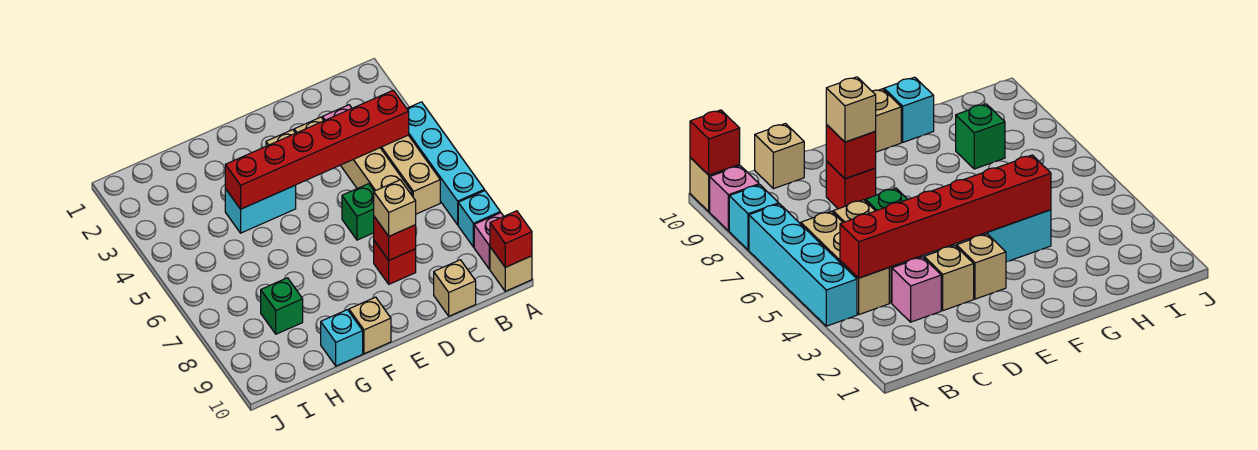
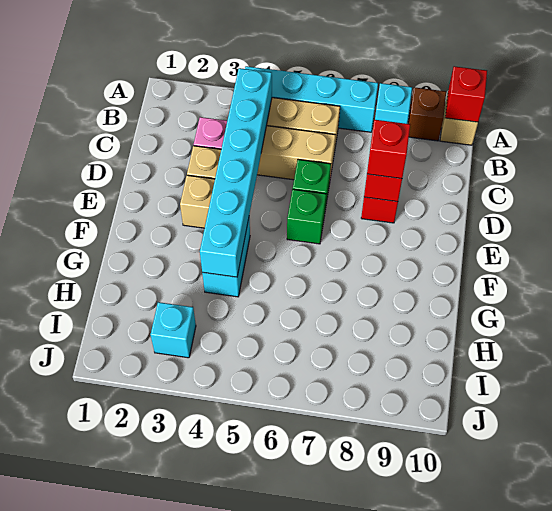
pink 1x1 brick [474,213,504,269] -> brown 1x1 brick [408,87,446,141]
red 1x6 brick [225,90,409,209] -> cyan 1x6 brick [200,68,272,277]
tan 1x1 brick [434,260,476,316] -> none
tan 1x1 brick [374,180,416,236] -> red 1x1 brick [367,120,410,179]
tan 1x1 brick [349,297,391,354] -> none
cyan 1x1 brick [321,310,363,366] -> cyan 1x1 brick moved to [151,302,196,358]
green 1x1 brick [261,278,303,334] -> green 1x1 brick moved to [287,189,326,244]

